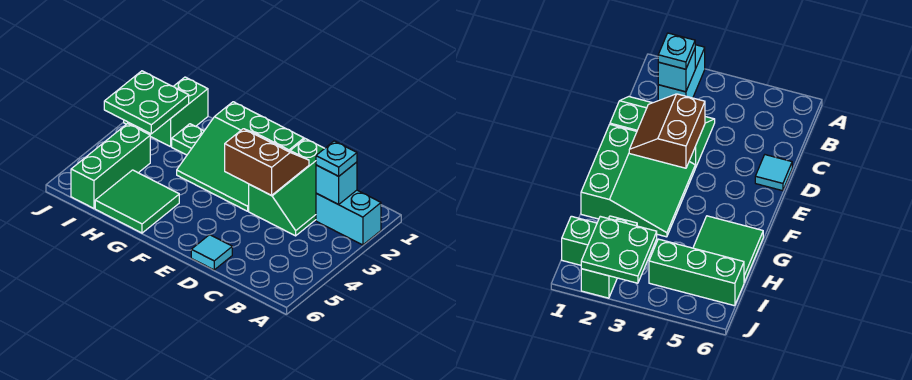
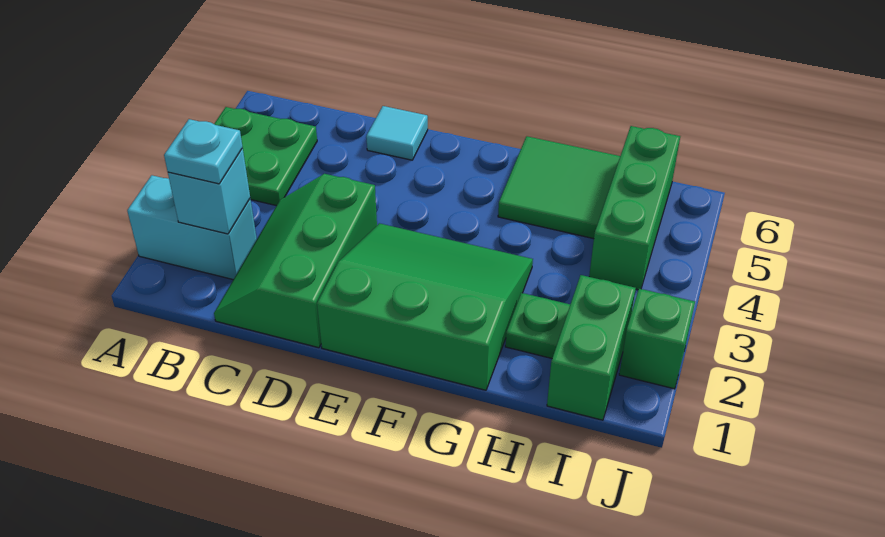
brown 2x2 slope [225,129,309,195] -> none
green 2x2 plate [104,71,189,134] -> green 2x2 plate moved to [214,107,317,206]

